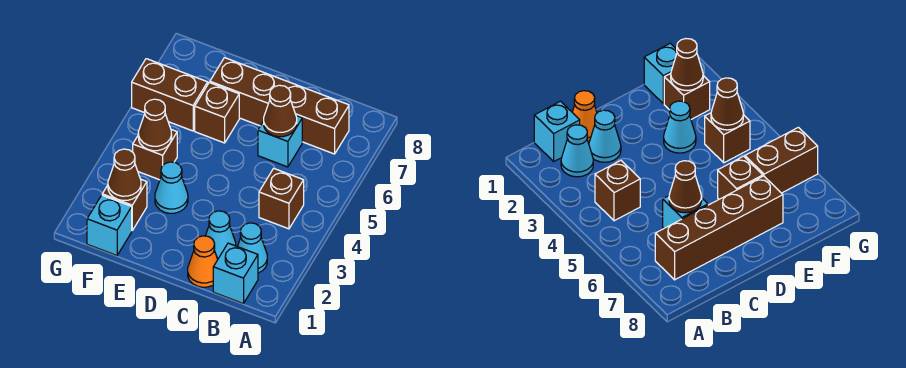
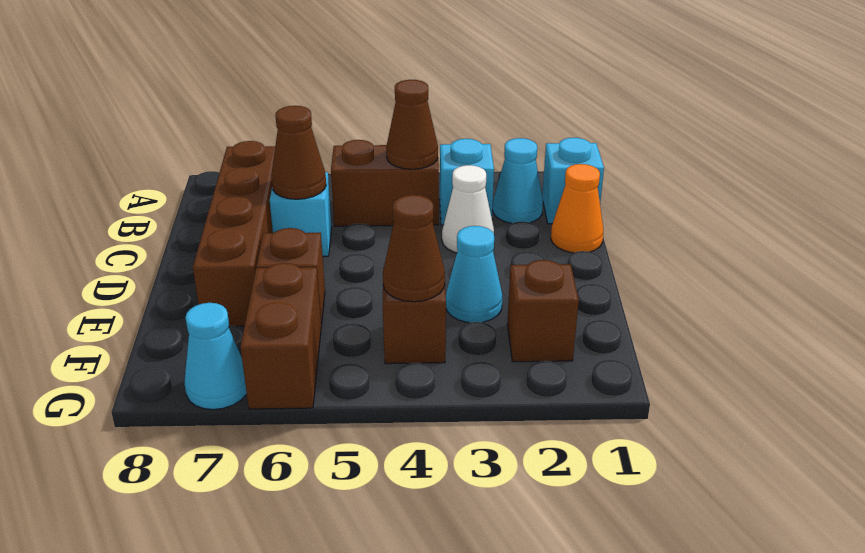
brown 1x1 brick [259,168,304,229] -> brown 1x2 brick [331,140,439,226]
cyan 1x1 cone [205,211,236,259] -> cyan 1x1 cone moved to [185,303,247,410]
none -> white 1x1 cone [442,165,494,253]
cyan 1x1 brick [87,195,132,256] -> cyan 1x1 brick moved to [440,139,494,225]
brown 1x1 cone [108,149,141,201] -> brown 1x1 cone moved to [386,80,438,169]

